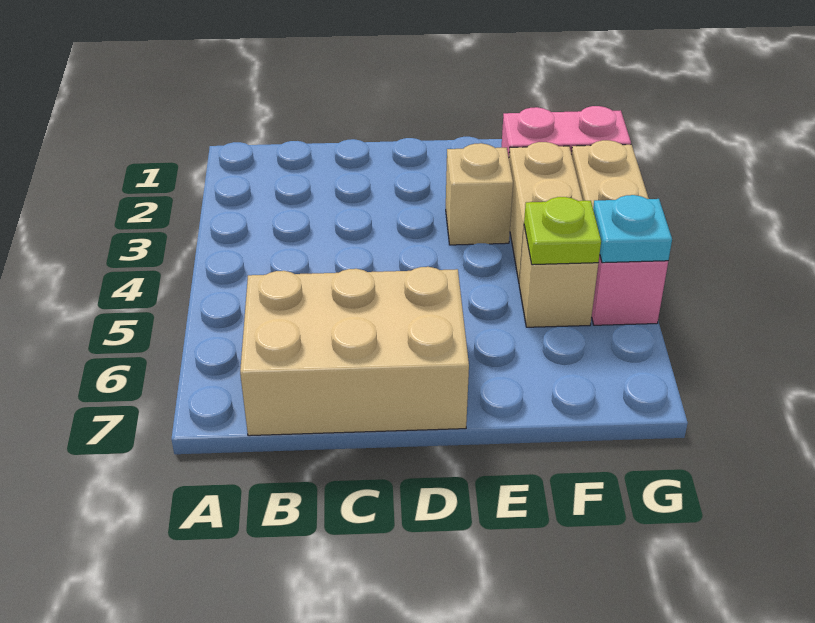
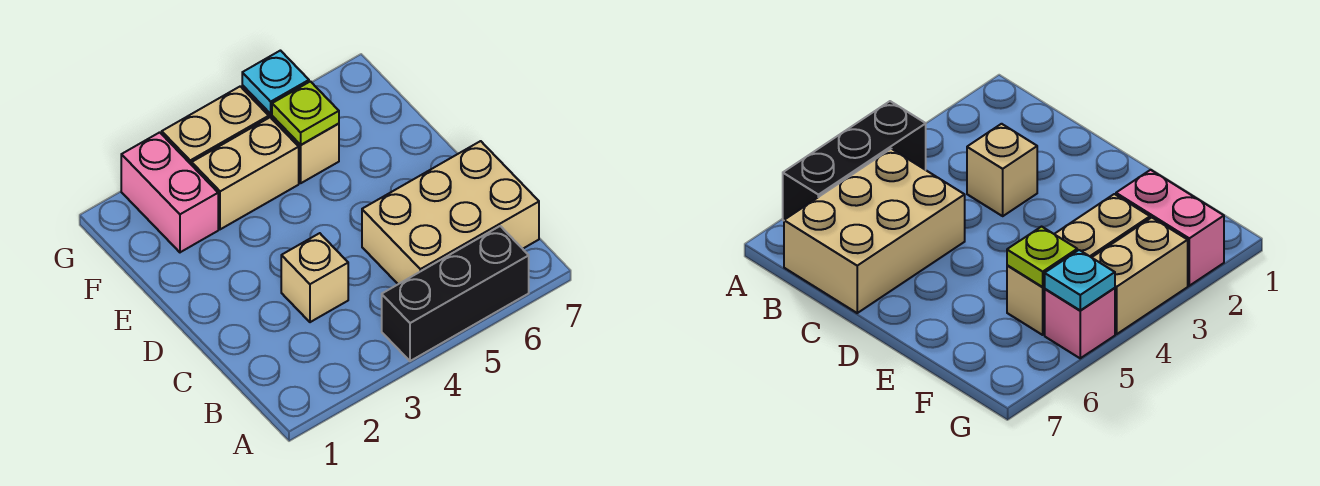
none -> black 1x3 brick [382,226,529,361]
tan 2x3 brick [240,267,469,436] -> tan 2x3 brick turned to [362,141,539,284]
tan 1x1 brick [446,143,513,245] -> tan 1x1 brick moved to [281,233,348,322]

